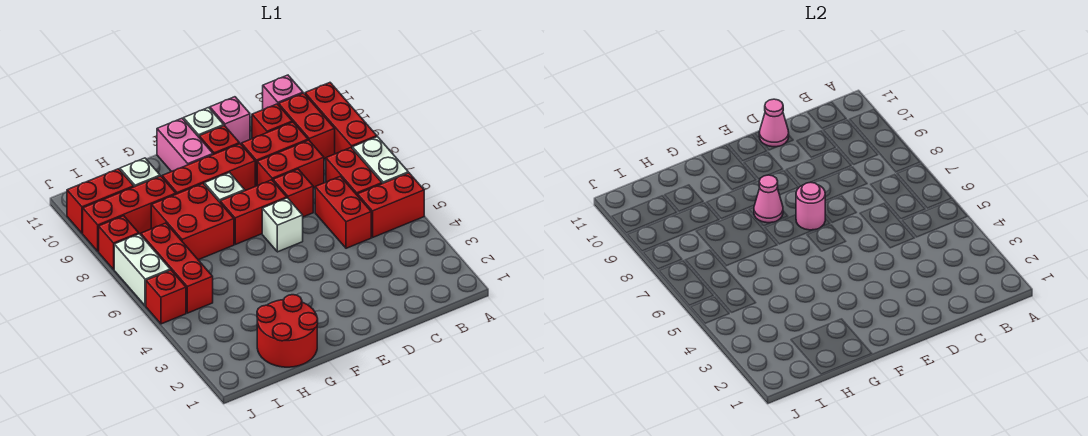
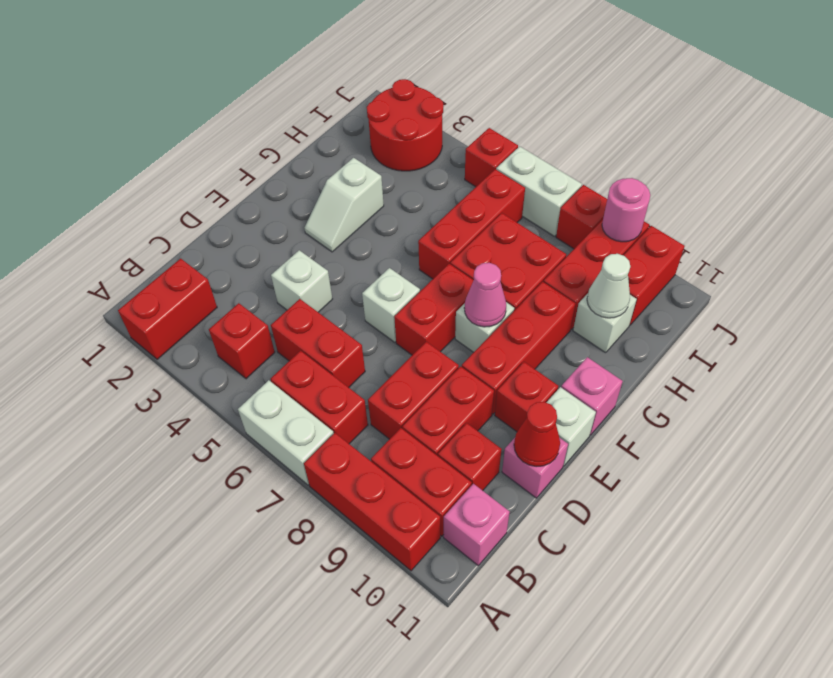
red 1x2 brick [358,173,424,237] -> red 1x2 brick moved to [118,259,217,359]
none -> white 1x1 brick [271,250,332,312]
red 1x1 brick [273,169,313,217] -> red 1x1 brick moved to [209,303,275,379]
pink 1x1 cone [759,99,789,147] -> red 1x1 cone [514,402,560,467]
pink 1x1 round brick [796,182,825,230] -> pink 1x1 round brick moved to [602,178,650,242]
none -> white 1x2 slope [304,158,384,252]
pink 1x2 brick [157,118,213,172] -> pink 1x1 brick [561,357,623,435]
red 2x2 round brick [257,295,318,367] -> red 2x2 round brick moved to [367,79,443,171]
none -> white 1x1 cone [587,254,630,318]
red 1x3 brick [140,223,213,313] -> red 1x3 brick turned to [418,169,525,279]

